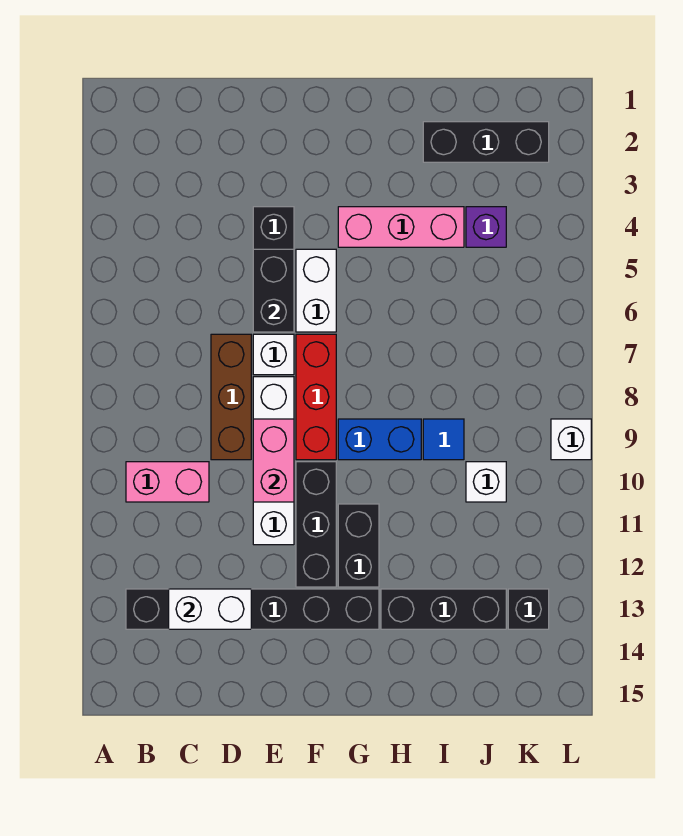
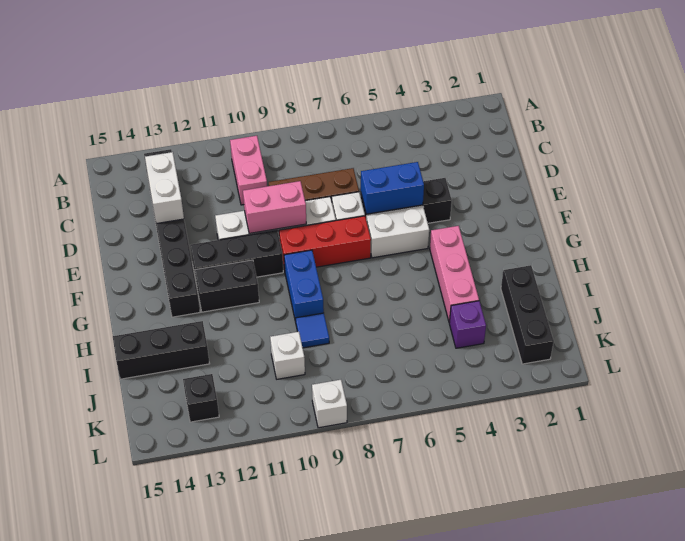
black 1x2 brick [253,249,294,332] -> blue 1x2 brick [361,162,424,214]
black 1x3 brick [381,589,506,629] -> black 1x3 brick turned to [113,321,210,379]

